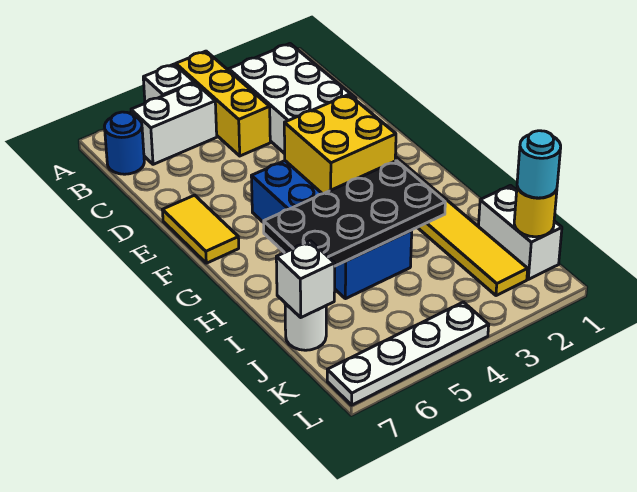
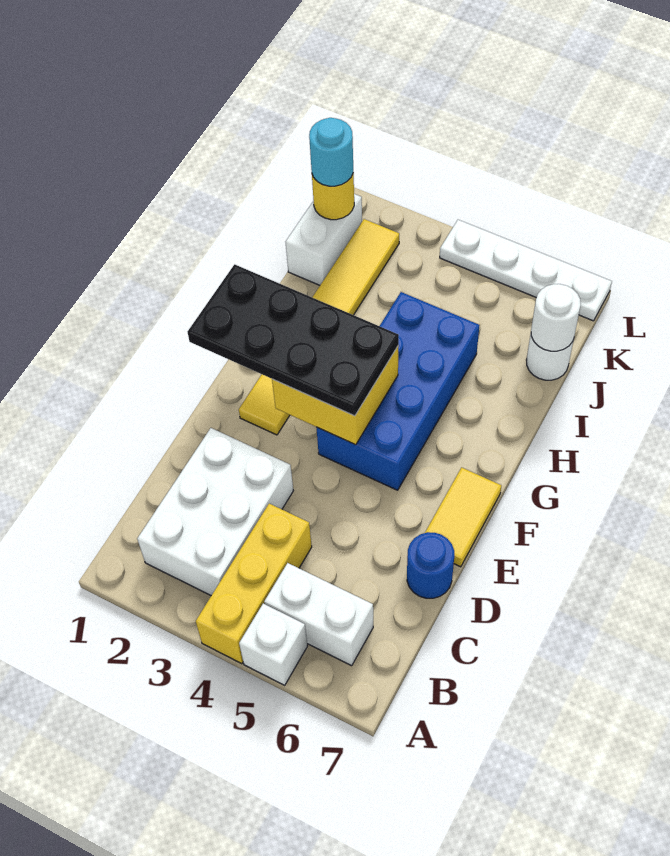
blue 1x1 round brick [104,112,144,174] -> blue 1x1 round brick moved to [407,532,454,598]
black 2x4 plate [264,161,445,266] -> black 2x4 plate moved to [187,264,399,416]
white 1x1 brick [276,241,335,317] -> white 1x1 round brick [531,284,581,351]

